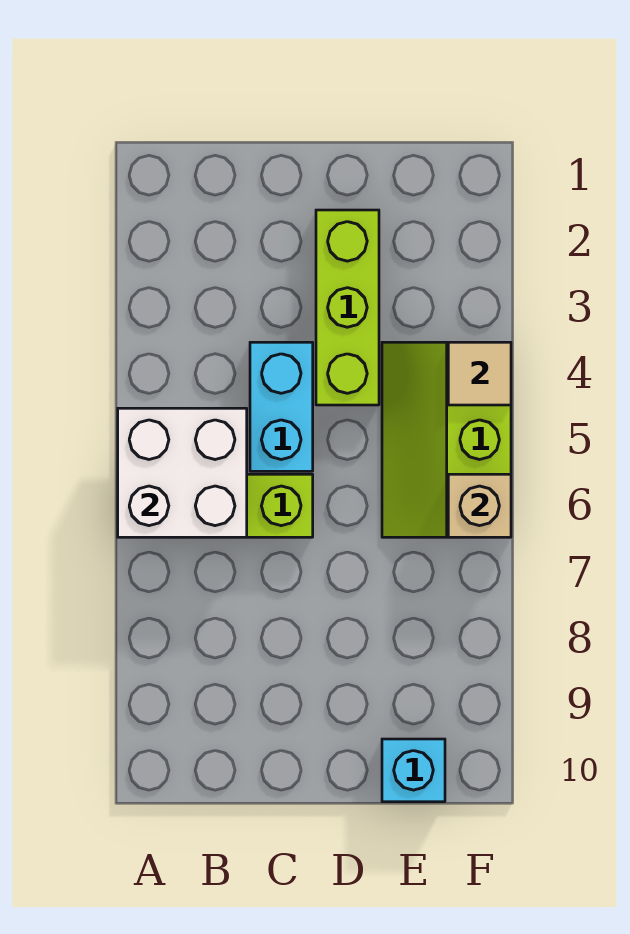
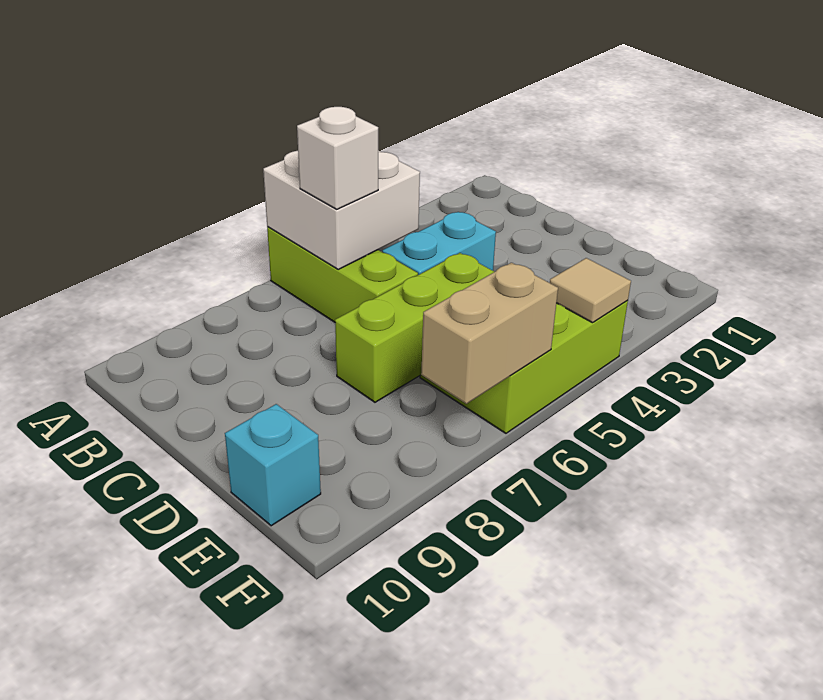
none -> white 1x1 brick [297,107,378,209]
lime 1x3 brick [316,210,379,405] -> lime 1x3 brick moved to [335,253,494,402]
tan 1x1 brick [448,474,511,537] -> tan 1x2 brick [421,263,558,404]

